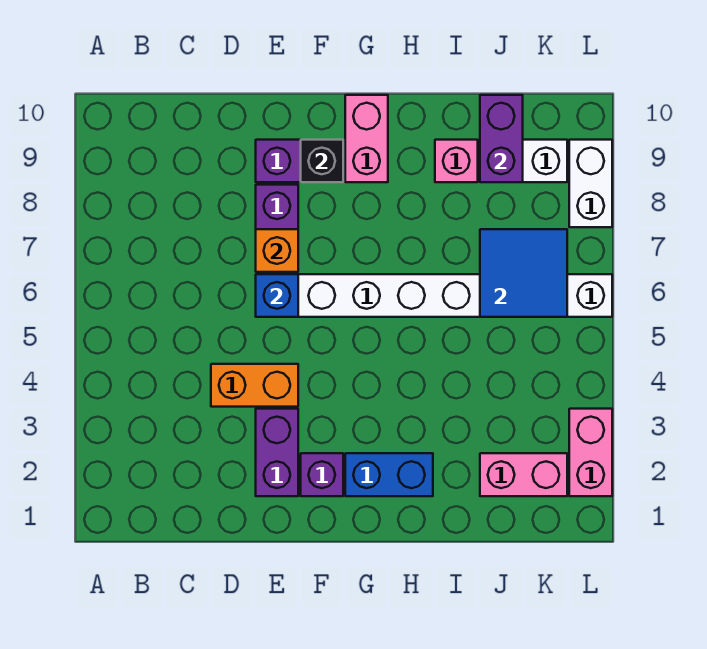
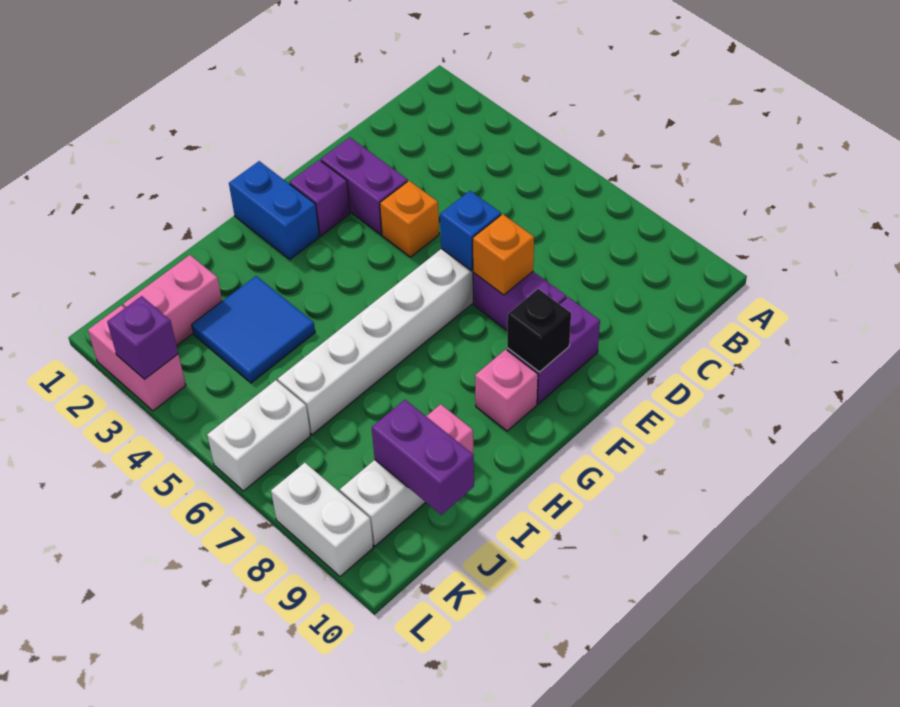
orange 1x2 brick [211,364,298,407] -> orange 1x1 brick [380,181,439,257]
blue 1x2 brick [345,453,433,496] -> blue 1x2 brick turned to [229,161,319,259]
pink 1x2 brick [345,95,388,182] -> pink 1x1 brick [475,349,538,431]
blue 2x2 tile [480,229,567,317] -> blue 2x2 tile moved to [192,276,315,383]
none -> purple 1x1 brick [107,296,178,379]

